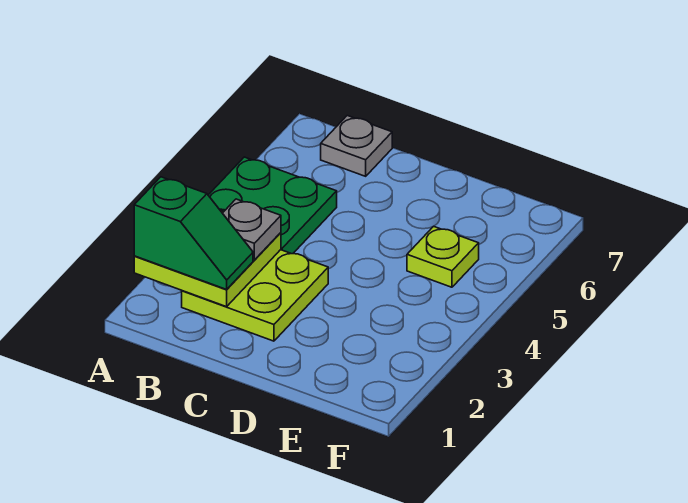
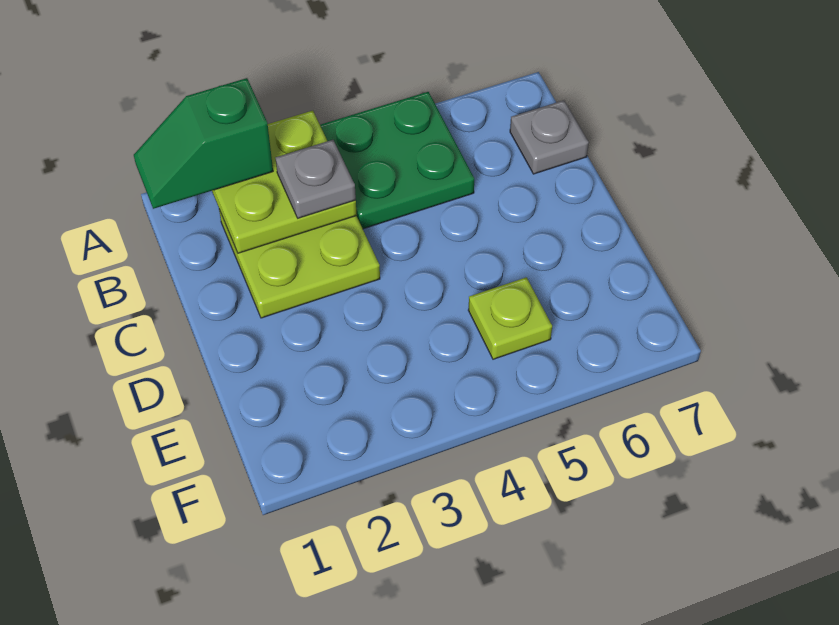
green 1x2 slope [134,177,253,289] -> green 1x2 slope turned to [134,78,273,209]

